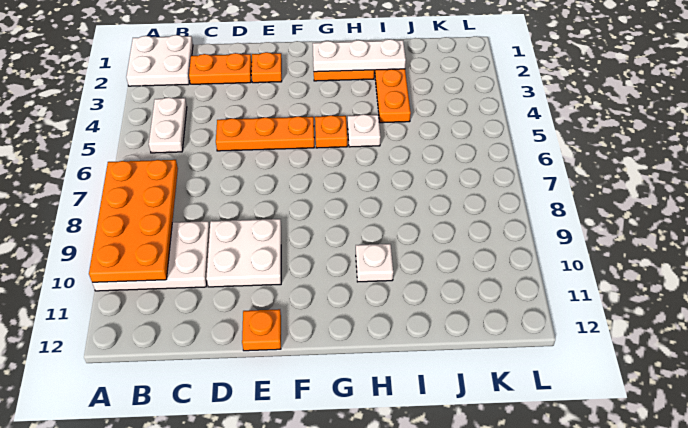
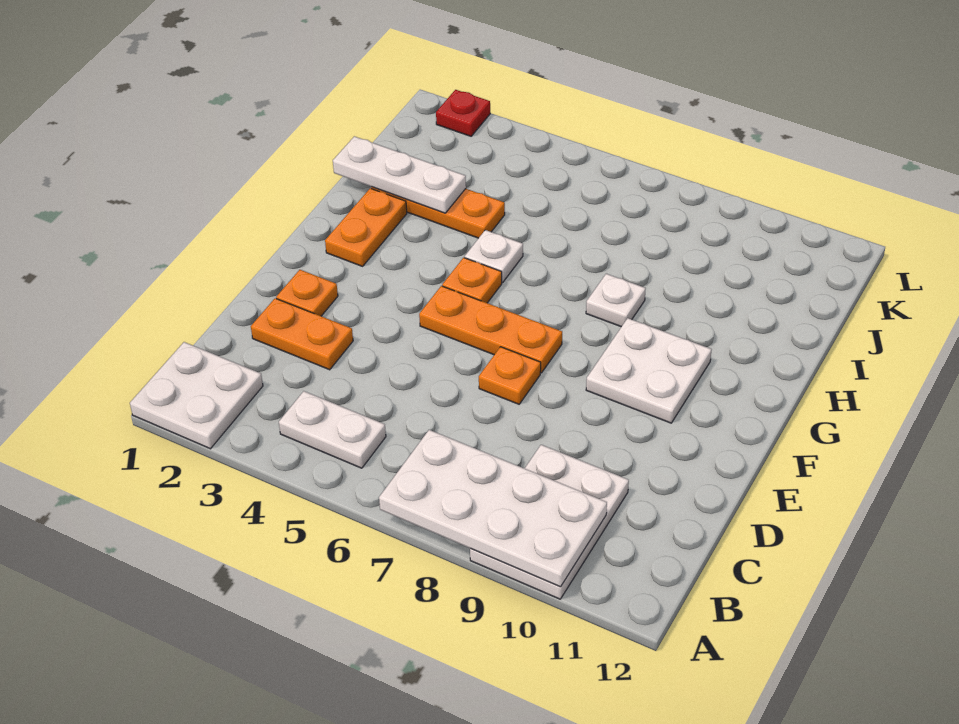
orange 2x4 plate [89,160,178,283] -> white 2x4 plate [379,430,607,587]
orange 1x2 plate [189,53,252,84] -> orange 1x2 plate turned to [251,298,353,370]
orange 1x3 plate [216,116,314,151] -> orange 1x3 plate turned to [419,286,562,373]
white 2x2 plate [206,219,281,287] -> white 2x2 plate moved to [586,318,712,423]
orange 1x1 plate [242,309,281,351] -> orange 1x1 plate moved to [479,347,541,404]
white 1x3 plate [313,39,406,72] -> white 1x3 plate turned to [333,136,466,213]
white 1x1 plate [356,244,393,282] -> white 1x1 plate moved to [586,274,646,327]
none -> red 1x1 plate [436,90,490,136]

